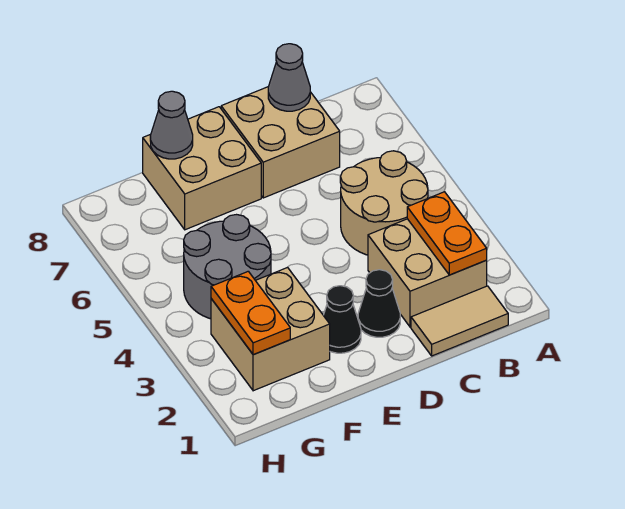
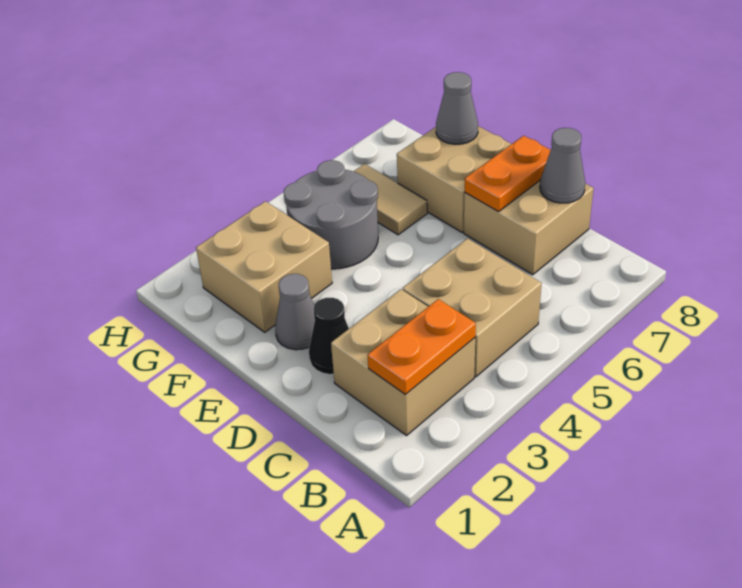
tan 1x2 tile [411,286,508,356] -> tan 1x2 tile moved to [353,164,427,235]
tan 2x2 round brick [340,151,428,255] -> tan 2x2 brick [403,239,542,377]
black 1x1 cone [323,286,361,353] -> grey 1x1 cone [275,274,315,350]
orange 1x2 plate [211,271,290,355] -> orange 1x2 plate moved to [465,136,551,212]

